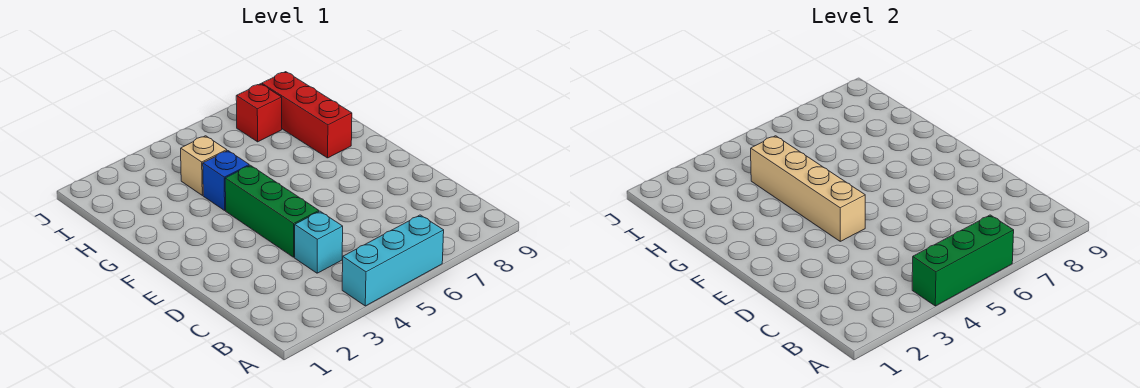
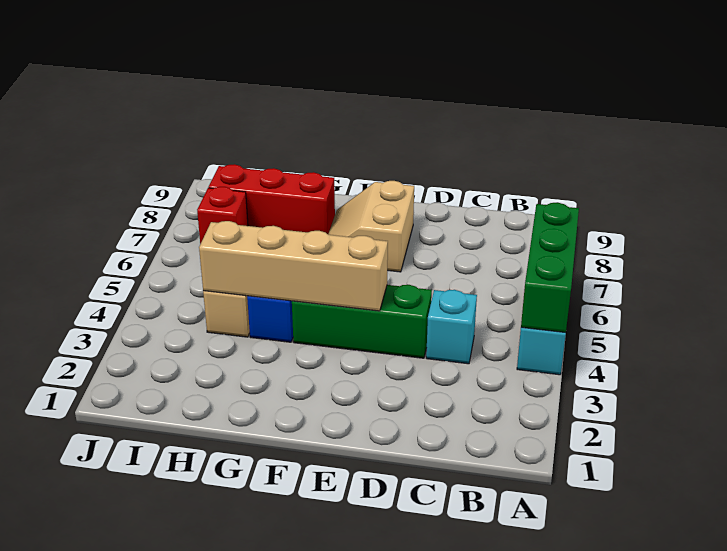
none -> tan 2x2 slope [328,181,414,272]

